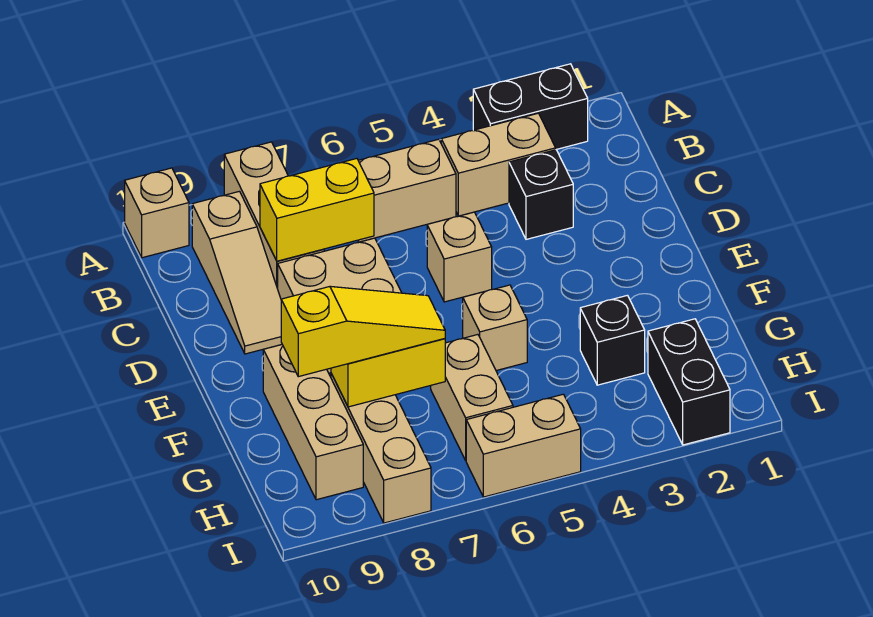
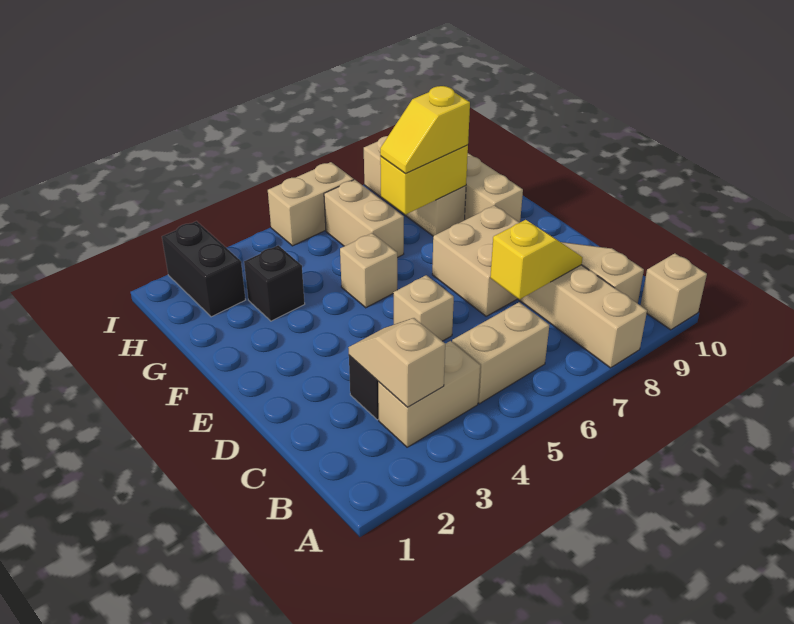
black 1x2 brick [473,64,588,150] -> none
none -> tan 1x2 slope [348,318,445,407]
yellow 1x2 brick [260,159,374,261] -> yellow 1x2 slope [490,220,583,299]
yellow 1x3 slope [281,286,445,377] -> yellow 1x2 slope [380,86,470,173]

